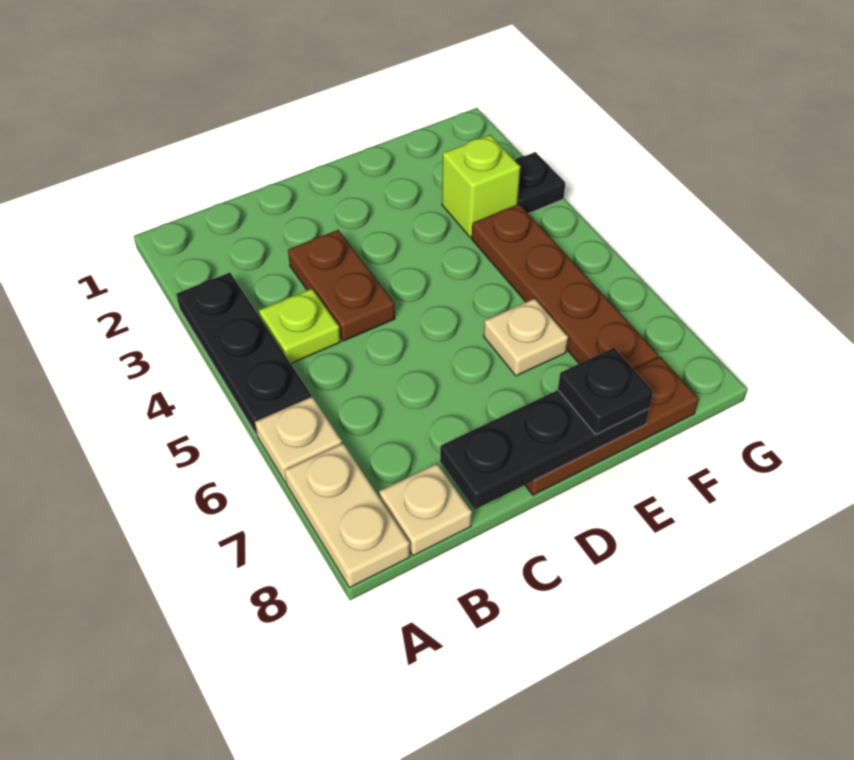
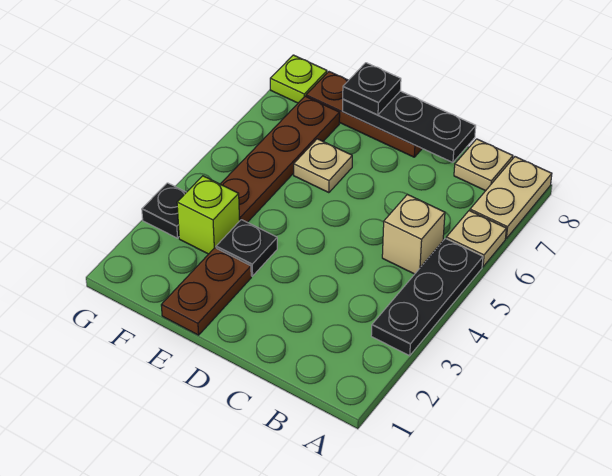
lime 1x1 plate [259,289,341,363] -> lime 1x1 plate moved to [270,55,327,103]
none -> tan 1x1 brick [382,194,445,274]
brown 1x2 plate [288,230,395,341] -> brown 1x2 plate moved to [161,248,251,335]
none -> black 1x1 plate [216,220,277,276]

